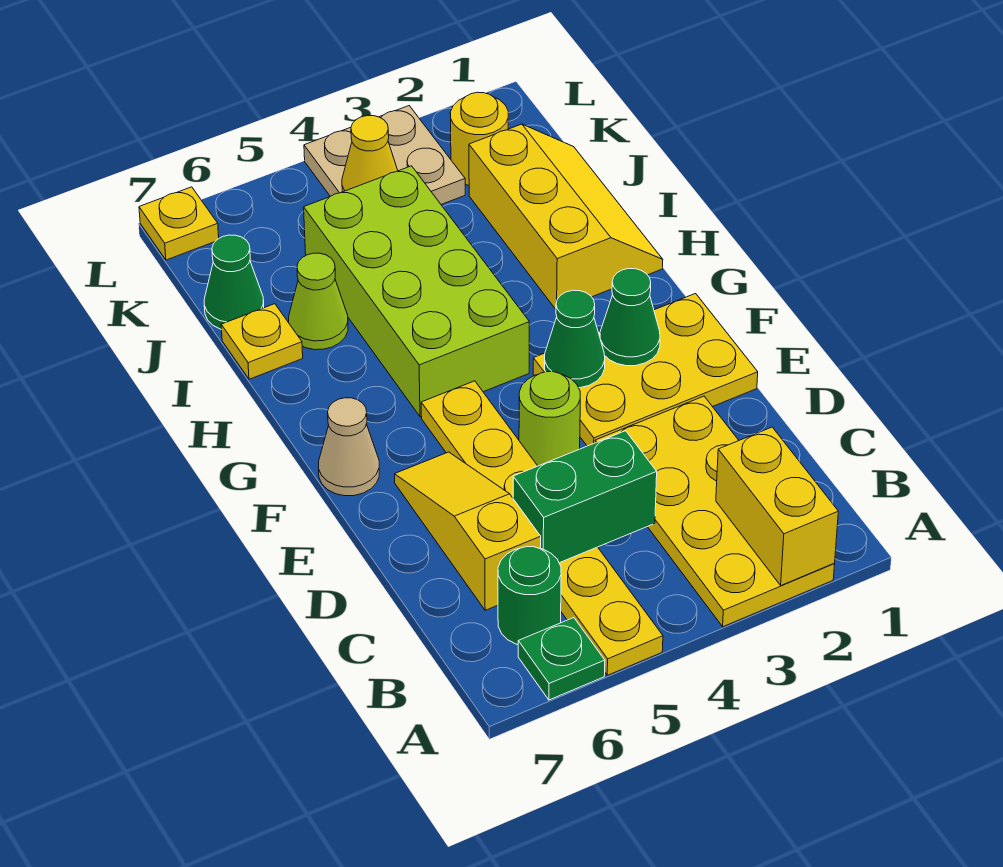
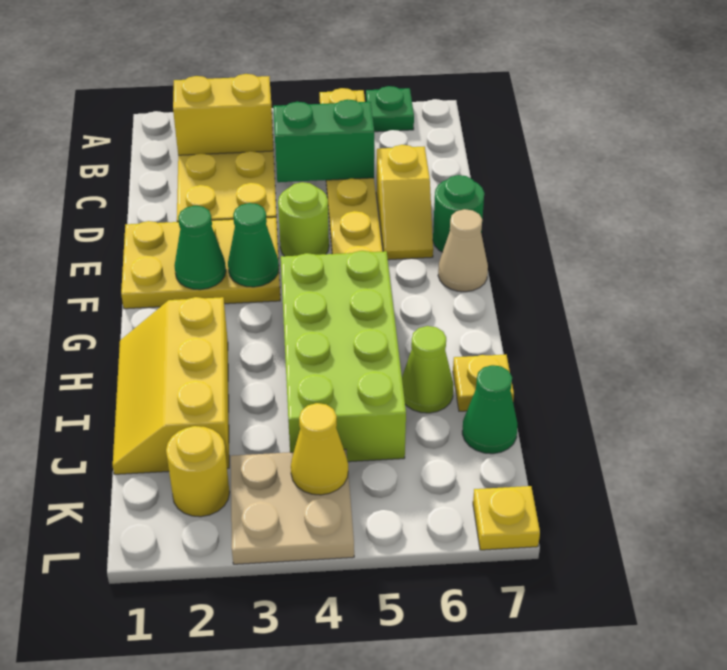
yellow 1x2 brick [716,427,838,585] -> yellow 1x2 brick turned to [173,74,273,155]
green 1x1 round brick [498,547,561,644] -> green 1x1 round brick moved to [433,175,484,252]
yellow 1x3 slope [395,452,541,610] -> yellow 1x2 slope [376,145,433,260]

